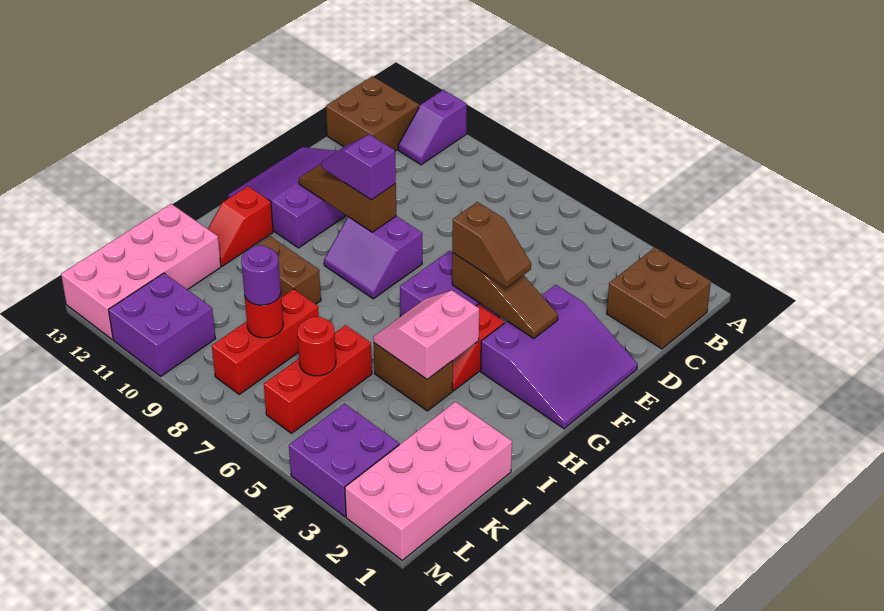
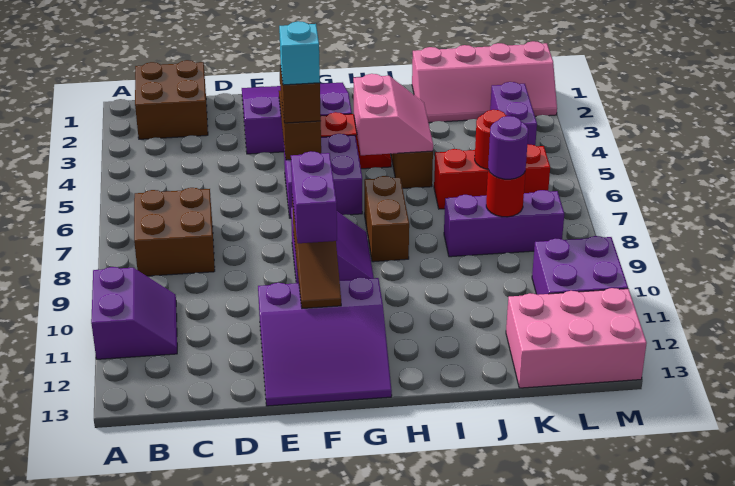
purple 1x2 slope [398,90,467,165] -> purple 2x2 slope [91,267,177,359]
brown 2x2 brick [326,76,419,151] -> brown 2x2 brick moved to [134,188,215,276]
none -> cyan 1x1 brick [279,21,320,85]
purple 1x2 slope [321,135,396,200] -> purple 1x2 brick [291,151,337,243]
pink 2x2 slope [373,290,479,379] -> pink 2x2 slope turned to [353,74,433,155]
red 1x2 slope [208,186,273,266] -> none
brown 1x2 brick [256,236,321,304] -> brown 1x2 brick moved to [364,176,409,262]
pink 2x4 brick [345,402,512,560] -> pink 2x4 slope [412,41,557,123]
red 1x3 brick [212,289,319,394] -> purple 1x3 brick [444,190,564,257]
pink 2x4 brick [61,204,221,340] -> pink 2x3 brick [506,288,647,388]
purple 2x2 brick [289,404,399,517] -> purple 1x2 brick [490,82,537,145]

